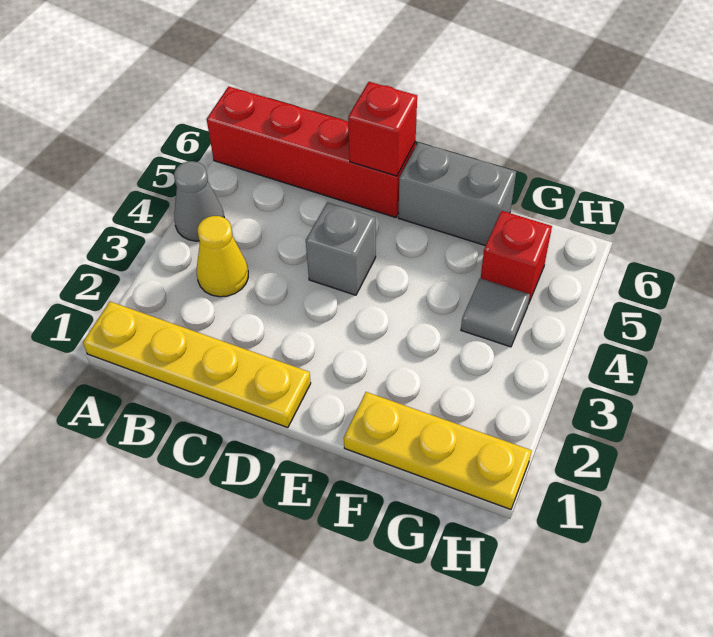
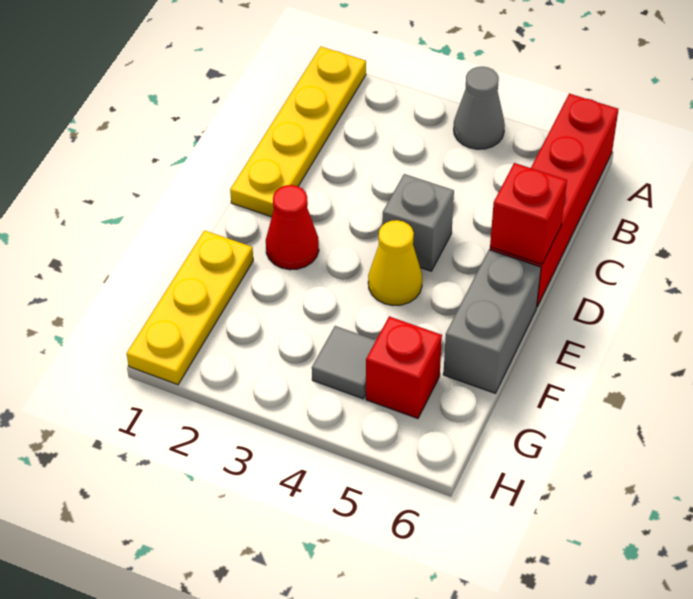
yellow 1x1 cone [197,216,248,297] -> yellow 1x1 cone moved to [368,220,422,305]
none -> red 1x1 cone [266,185,319,270]

